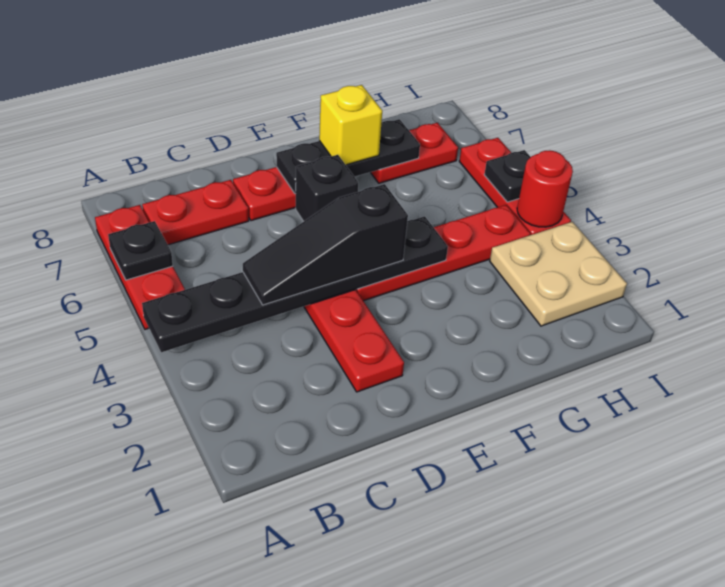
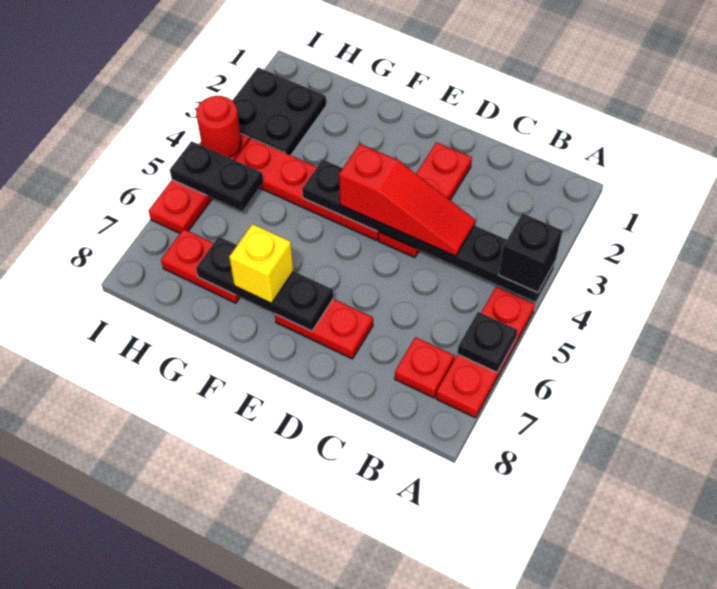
red 1x2 plate [142,180,249,245] -> red 1x1 plate [395,337,454,398]
black 1x3 slope [243,184,408,305] -> red 1x3 slope [339,144,475,256]
black 1x1 brick [296,155,358,221] -> black 1x1 brick moved to [499,213,563,293]
tan 2x2 plate [490,222,627,326] -> black 2x2 plate [232,67,326,155]
black 1x1 plate [484,150,530,202] -> black 1x2 plate [170,141,263,211]

